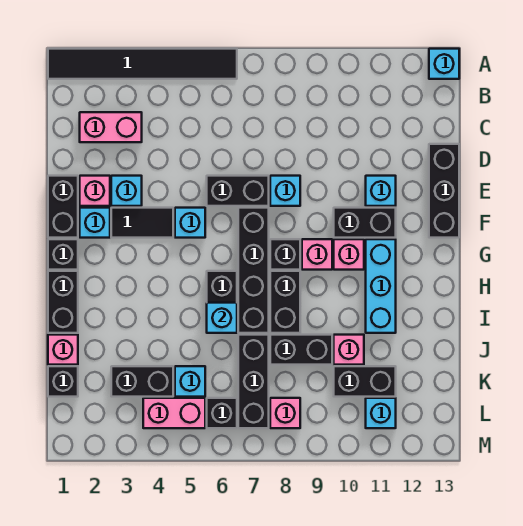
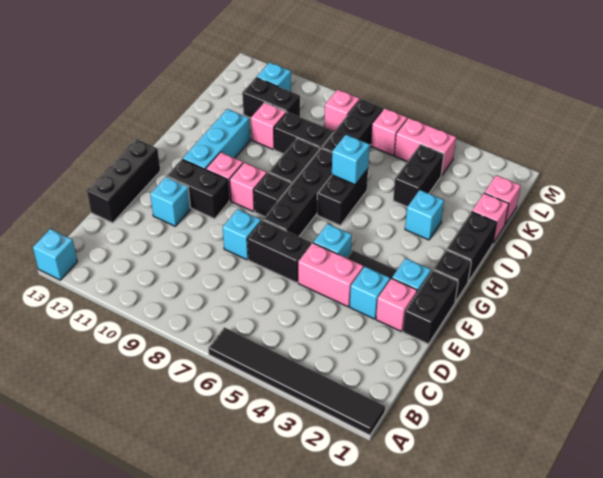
pink 1x2 brick [80,112,142,142] -> pink 1x2 brick moved to [298,243,363,307]
black 1x1 brick [48,366,78,397] -> pink 1x1 brick [484,175,521,224]
black 1x2 brick [111,366,173,397] -> black 1x2 brick turned to [393,144,444,207]
cyan 1x1 brick [175,366,205,397] -> cyan 1x1 brick moved to [405,190,444,240]
black 1x1 brick [207,398,237,428] -> pink 1x1 brick [371,108,407,155]

